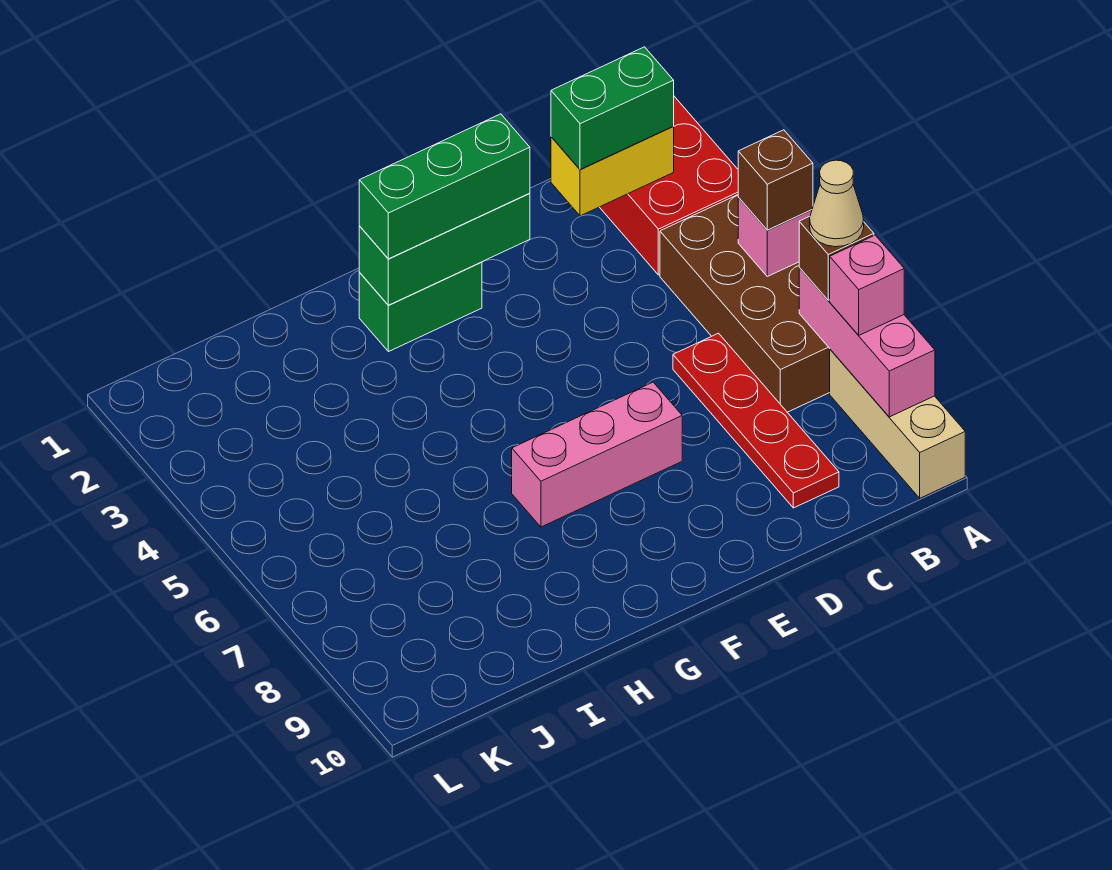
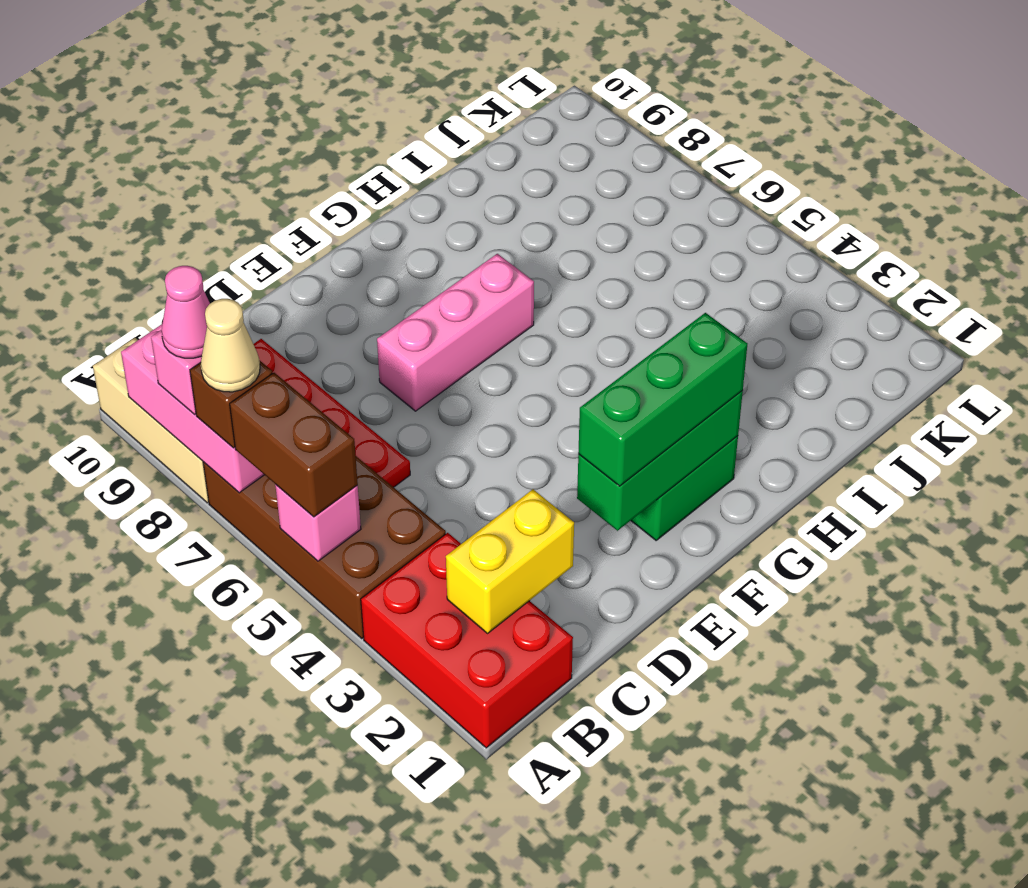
brown 1x1 brick [738,130,813,230] -> brown 1x2 brick [230,373,358,517]
none -> pink 1x1 cone [161,266,210,358]
green 1x2 brick [551,47,674,169] -> none

